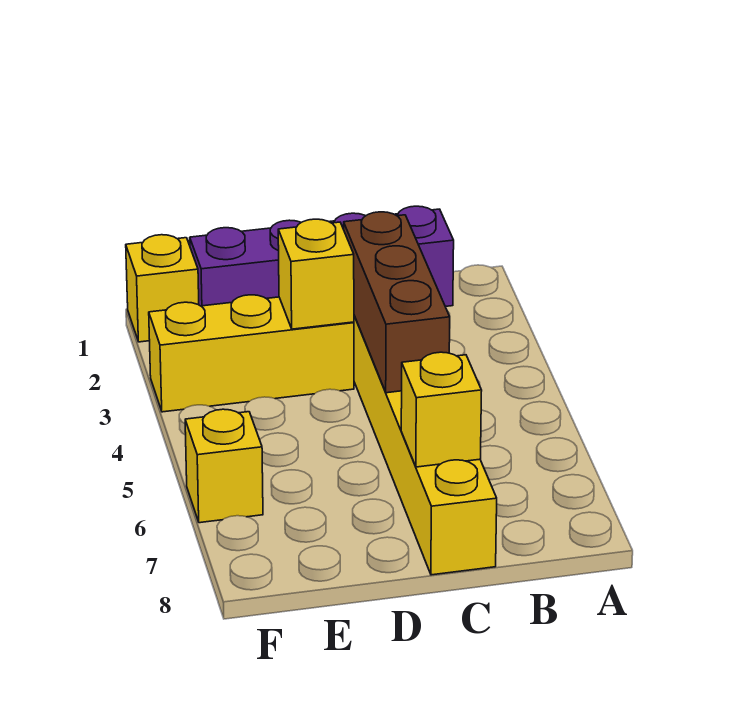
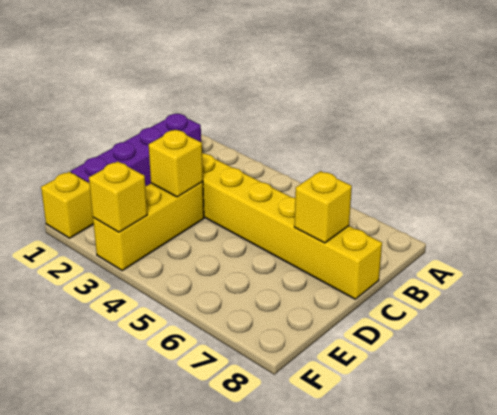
brown 1x3 brick [344,212,450,393] -> none
yellow 1x1 brick [185,409,263,523] -> yellow 1x1 brick moved to [89,161,147,232]

